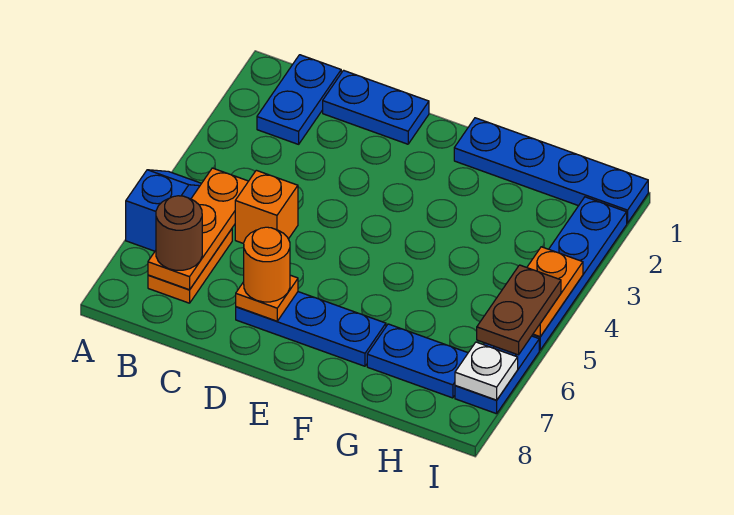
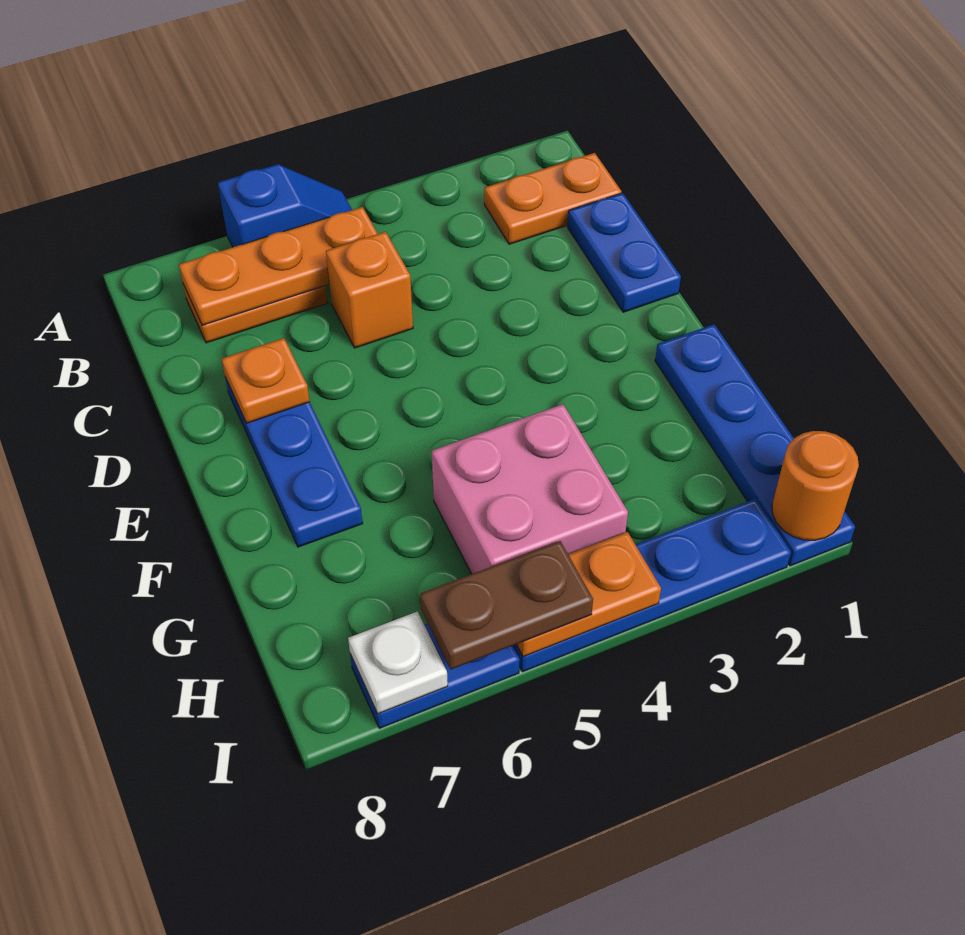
blue 1x2 plate [257,55,341,144] -> orange 1x2 plate [484,153,621,244]
brown 1x1 round brick [156,196,202,270] -> none
orange 1x1 round brick [244,227,290,302] -> orange 1x1 round brick moved to [772,431,859,540]
none -> pink 2x2 brick [432,404,628,574]
blue 1x2 plate [367,324,468,398] -> none

